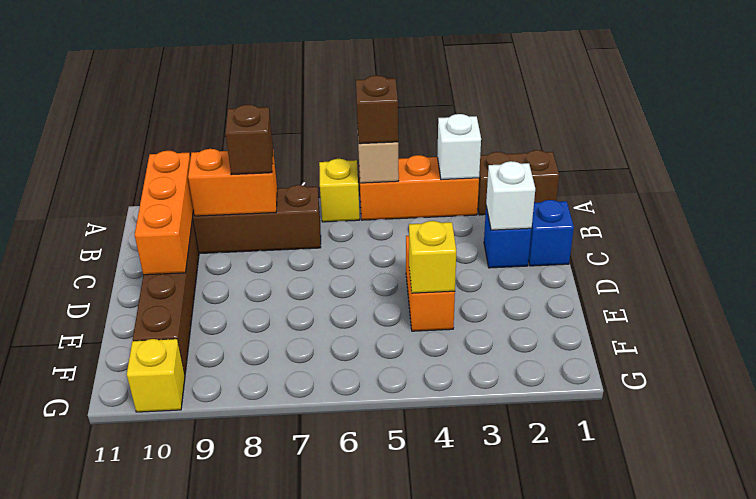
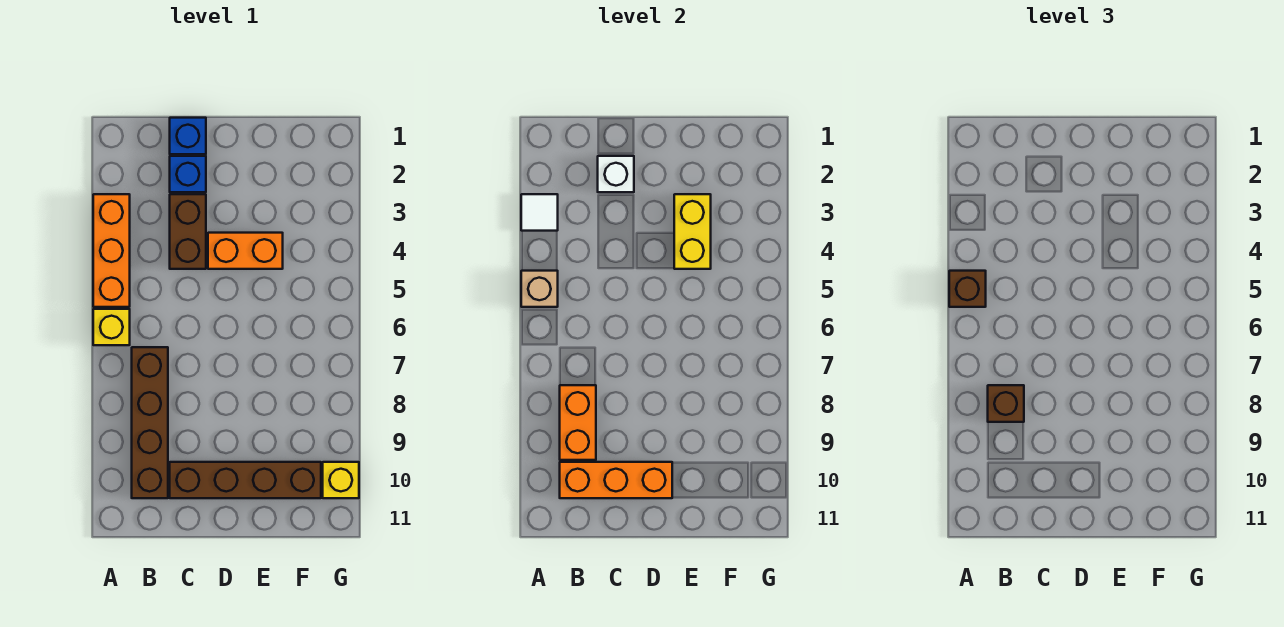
brown 1x2 brick [478,150,559,215] -> brown 1x2 brick moved to [170,194,206,269]
white 1x1 brick [437,114,481,180] -> white 1x1 tile [521,194,558,231]
yellow 1x1 brick [409,221,456,293] -> yellow 1x2 brick [674,194,711,269]

